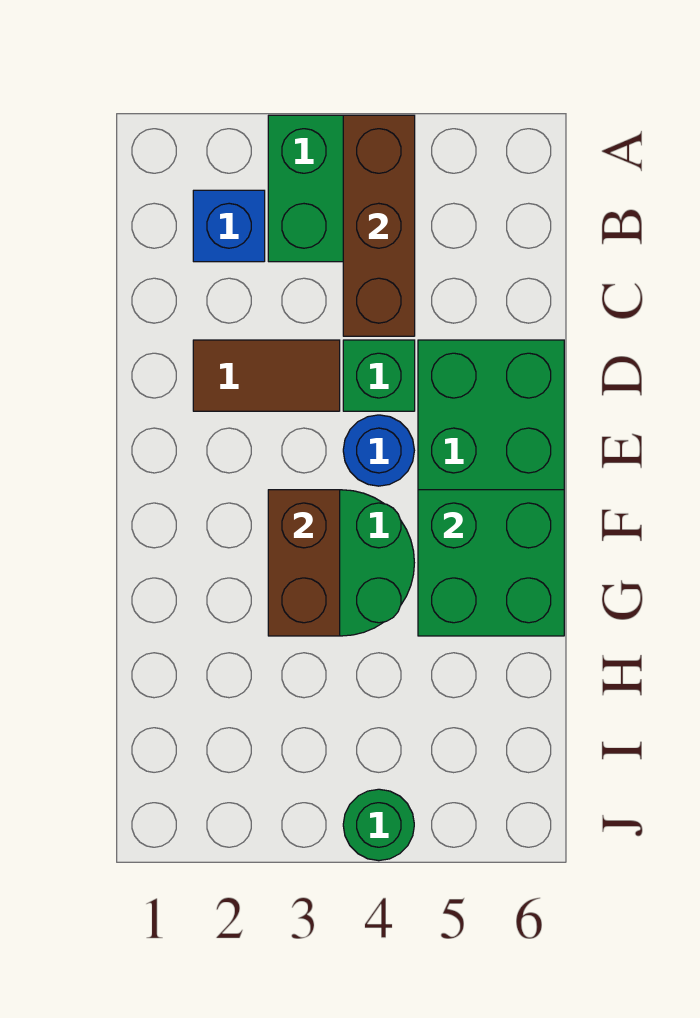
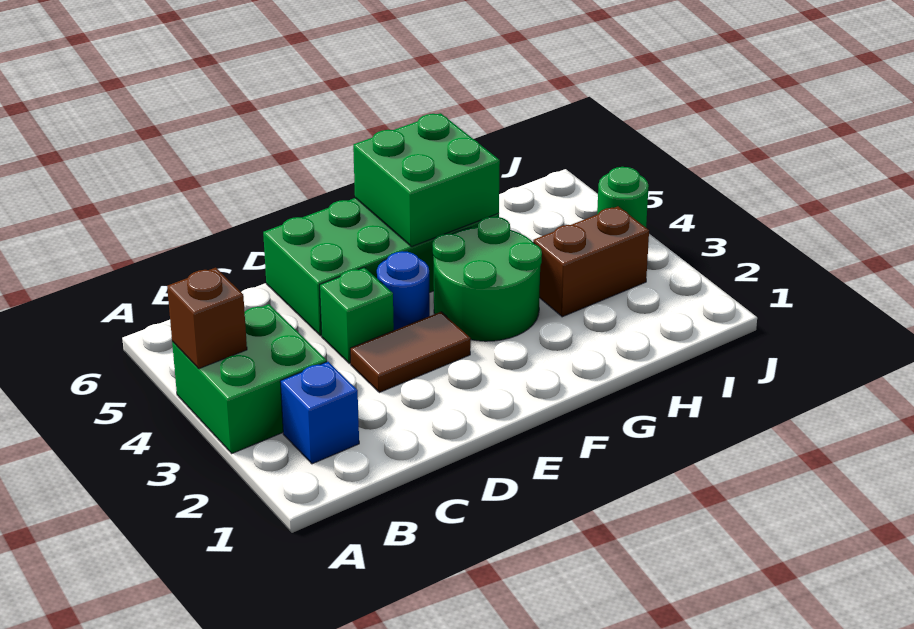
brown 1x3 brick [343,115,415,336] -> brown 1x1 brick [167,268,247,369]
brown 1x2 tile [193,340,340,411] -> brown 1x2 tile turned to [350,312,471,392]
brown 1x2 brick [268,490,340,636] -> brown 1x2 brick moved to [533,206,649,317]

